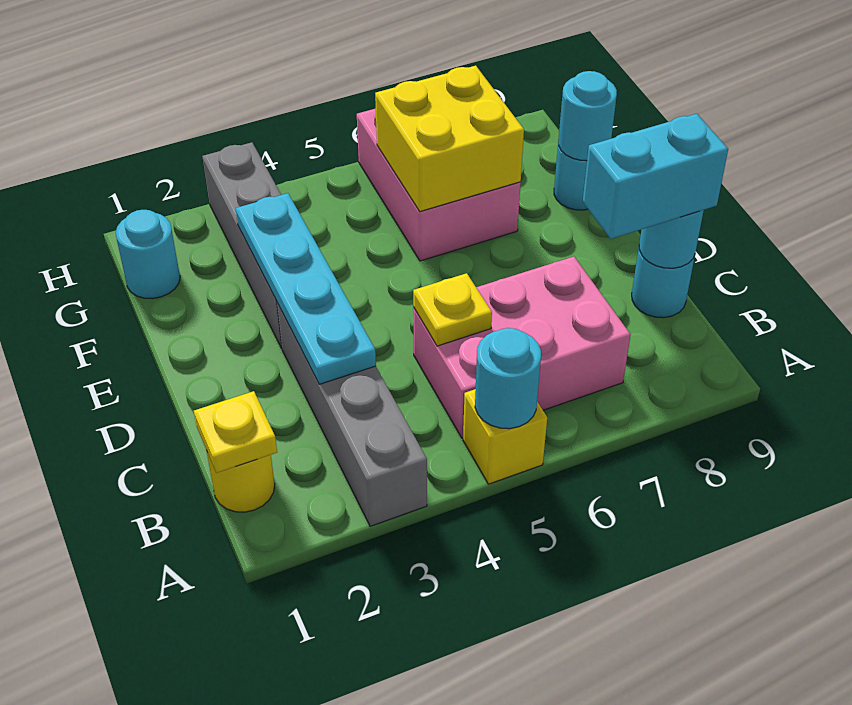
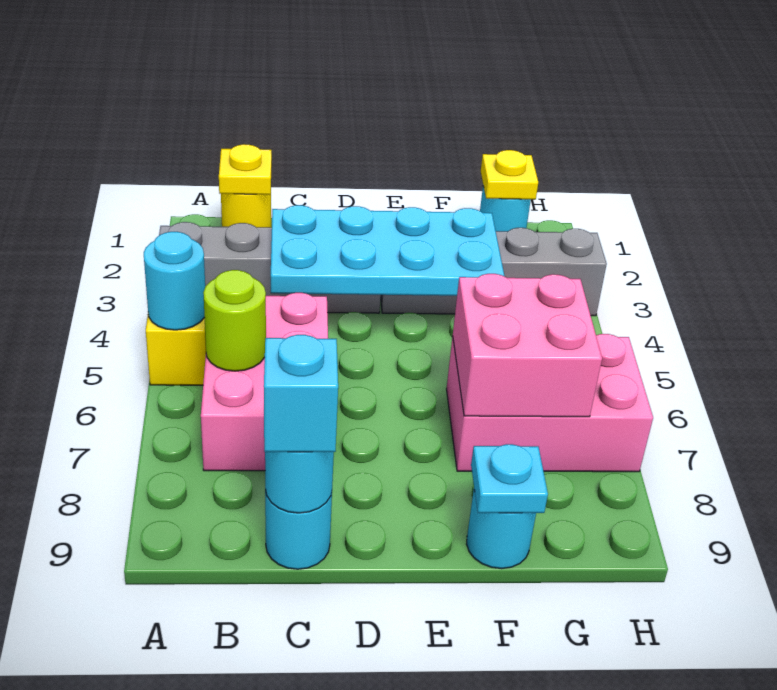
none -> lime 1x1 round brick [203,270,266,371]
cyan 1x4 plate [236,193,376,384] -> cyan 2x4 plate [271,205,504,296]
yellow 1x1 plate [413,273,492,346] -> yellow 1x1 plate moved to [481,150,538,199]
cyan 1x2 brick [583,114,728,239] -> cyan 1x1 brick [264,335,338,452]
yellow 2x2 brick [375,66,524,212] -> pink 2x2 brick [453,274,602,417]
cyan 1x1 round brick [558,71,617,161] -> cyan 1x1 plate [471,444,548,513]

